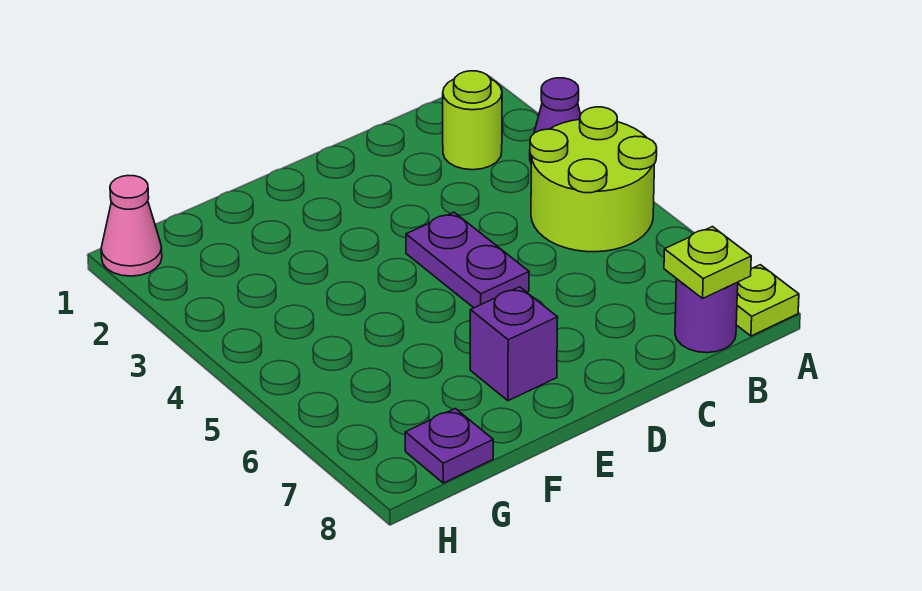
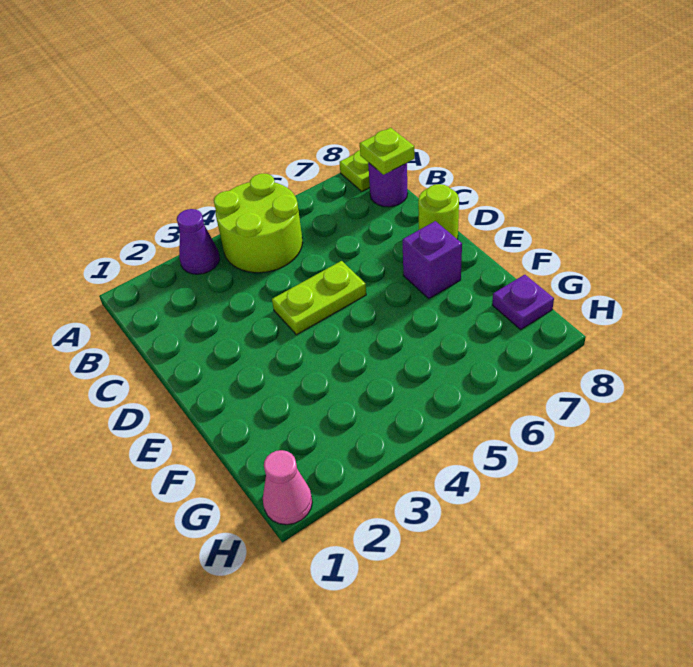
lime 1x1 round brick [443,71,502,170] -> lime 1x1 round brick moved to [418,184,459,239]
purple 1x2 plate [406,212,529,308] -> lime 1x2 plate [272,261,366,335]

